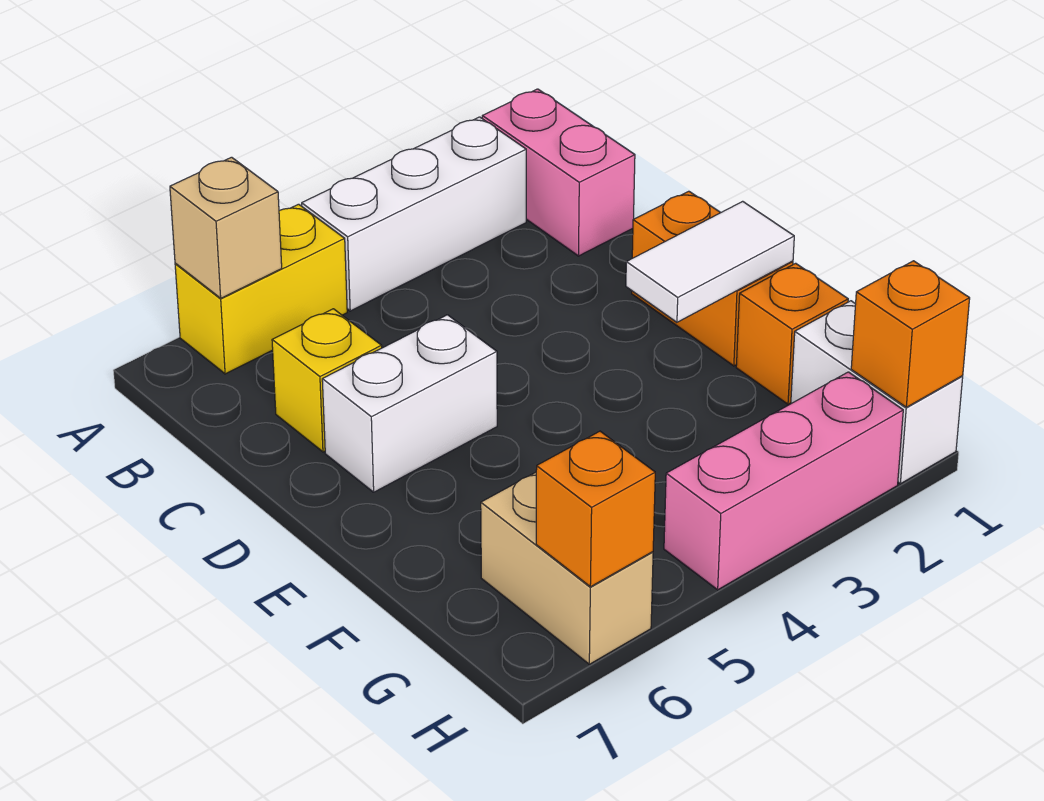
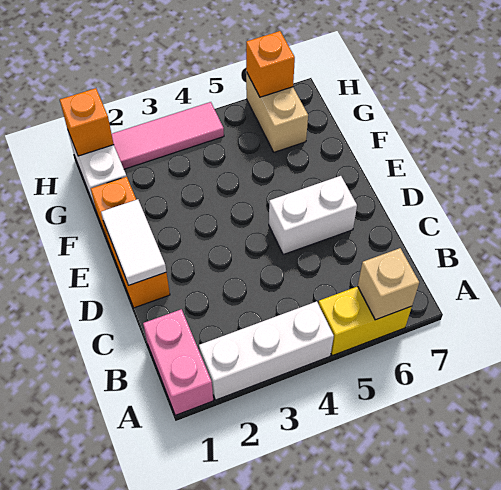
yellow 1x1 brick [272,309,382,452] -> none
white 1x2 tile [626,201,794,322] -> white 1x2 tile turned to [101,199,166,285]
pink 1x3 brick [664,372,903,590] -> pink 1x3 tile [112,102,224,169]

